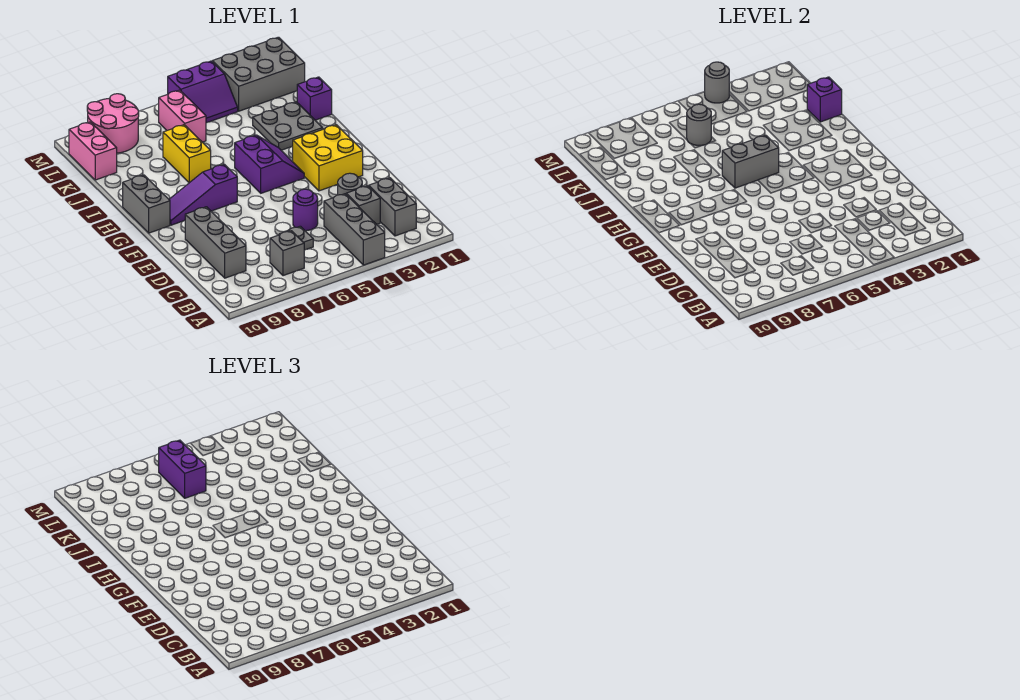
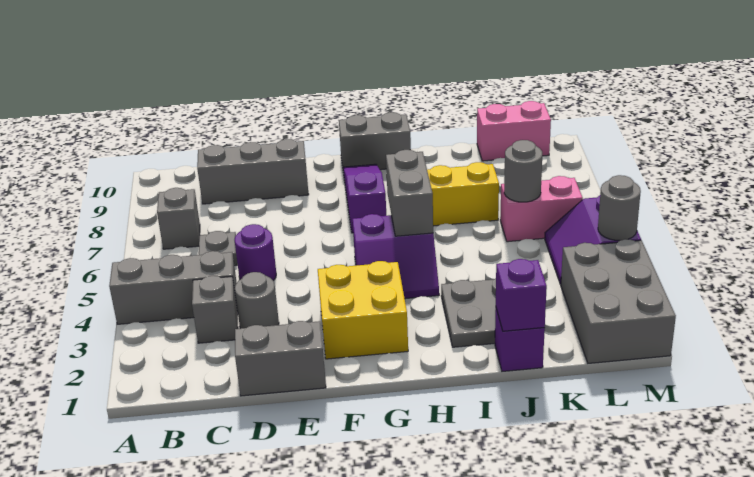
grey 1x2 brick [369,178,416,236] -> grey 1x2 brick moved to [235,321,326,396]
purple 1x2 brick [159,440,206,498] -> none
pink 2x2 round brick [87,94,139,153] -> none

